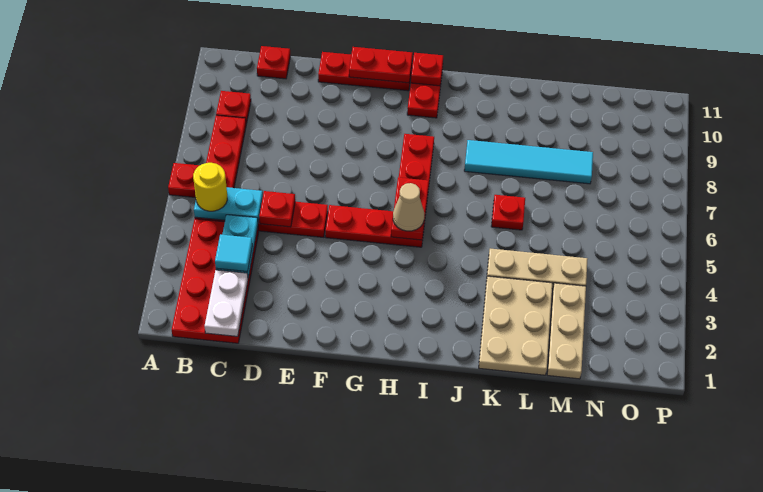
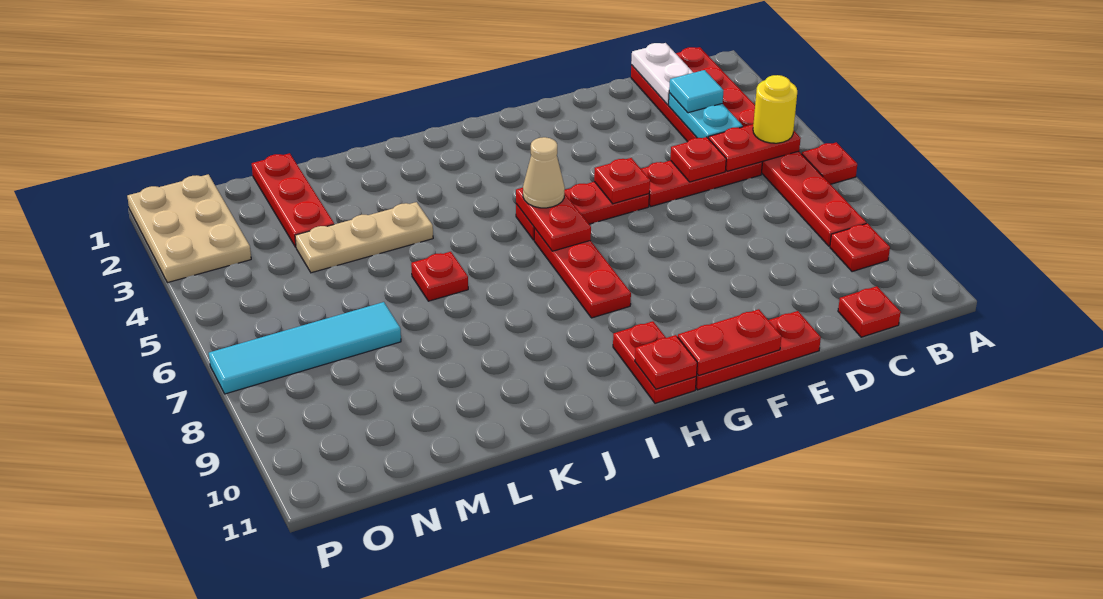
cyan 1x2 plate [194,187,263,222] -> red 1x2 plate [708,124,801,171]
none -> red 1x1 plate [594,158,650,204]
cyan 1x4 tile [464,140,593,184] -> cyan 1x4 tile moved to [209,302,401,394]
tan 2x3 plate [479,276,552,375] -> tan 2x3 plate moved to [127,174,251,283]
tan 1x3 plate [547,283,586,379] -> red 1x3 plate [252,153,334,247]

